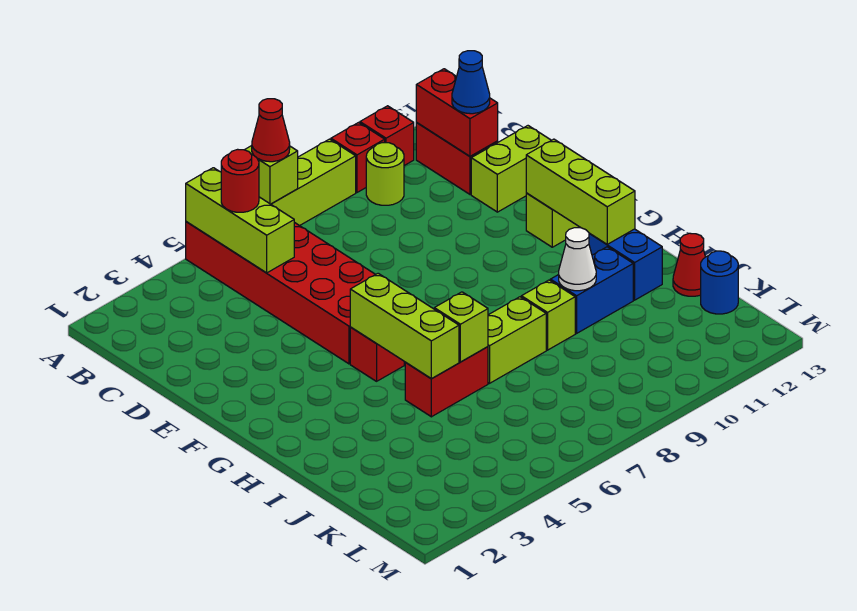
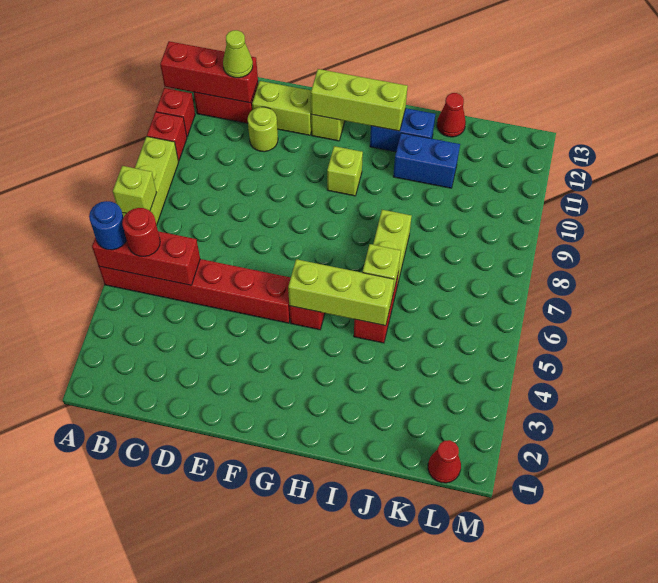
red 2x6 brick [186,222,376,364] -> red 1x6 brick [99,259,291,323]
lime 1x3 brick [186,168,294,273] -> red 1x3 brick [92,231,200,285]
red 1x1 cone [252,99,290,162] -> red 1x1 cone moved to [428,440,461,483]
lime 1x1 round brick [366,143,404,205] -> lime 1x1 round brick moved to [248,107,278,152]
red 1x2 brick [416,69,498,156] -> red 1x3 brick [160,41,258,103]
blue 1x1 cone [452,51,490,114] -> lime 1x1 cone [223,30,253,78]
lime 1x2 brick [471,126,551,212] -> lime 1x2 brick turned to [252,81,312,135]
lime 1x1 brick [521,280,575,350] -> lime 1x1 brick moved to [327,146,363,196]
blue 1x2 brick [550,247,633,333] -> blue 1x2 brick turned to [393,133,460,188]
white 1x1 cone [559,228,596,291] -> none
blue 1x1 round brick [701,251,738,314] -> blue 1x1 round brick moved to [89,201,127,250]

